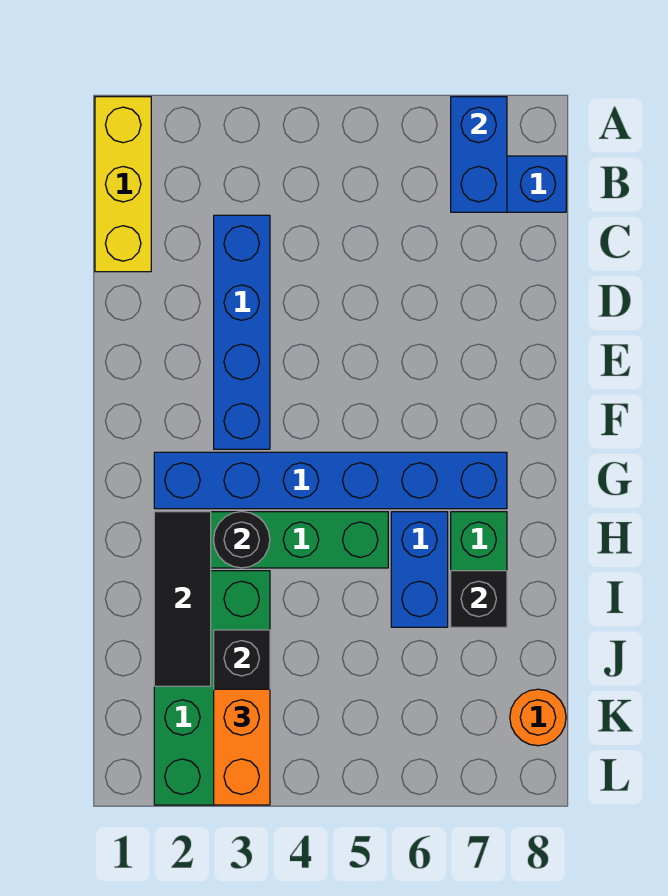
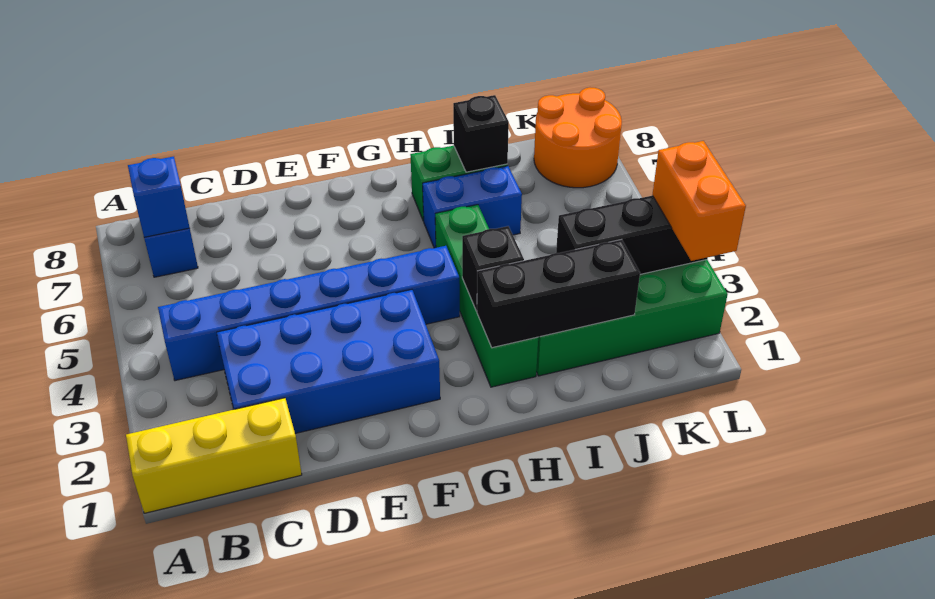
blue 1x2 brick [451,97,507,212] -> blue 1x1 brick [128,157,190,237]
blue 1x4 brick [214,215,270,449] -> blue 2x4 brick [217,290,440,434]
blue 1x6 brick [154,452,507,509] -> blue 1x6 brick turned to [158,246,460,381]
black 1x3 tile [154,512,211,686] -> black 1x3 brick [477,239,640,348]
black 1x1 round brick [214,512,270,568] -> black 1x1 brick [462,226,524,311]
orange 1x2 brick [214,689,270,805] -> orange 1x2 brick turned to [652,141,746,261]
orange 1x1 round brick [510,689,566,746] -> orange 2x2 round brick [534,88,622,188]

